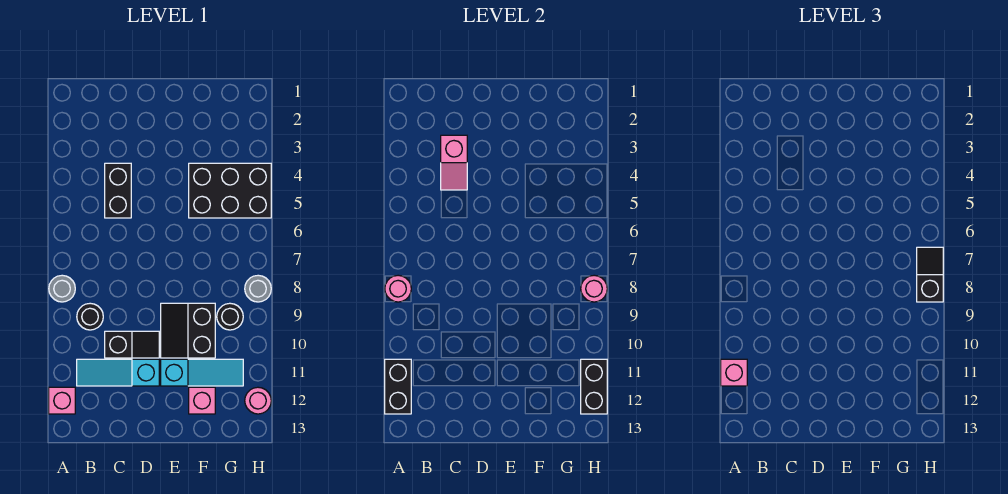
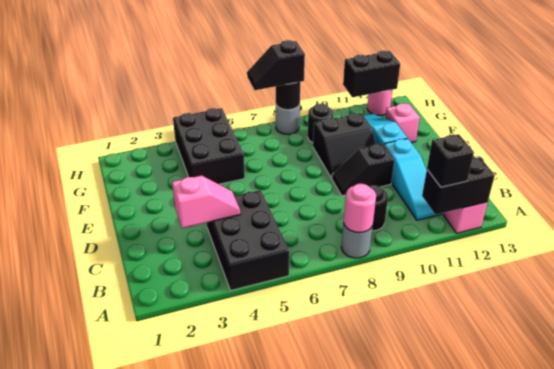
pink 1x1 brick [721,359,747,386] -> black 1x1 brick [427,134,474,187]
black 1x2 brick [105,163,131,218] -> black 2x3 brick [207,190,289,291]
black 1x2 slope [105,331,159,358] -> black 1x2 slope turned to [332,144,394,196]
pink 1x1 round brick [581,275,607,302] -> black 1x1 round brick [276,82,300,110]

